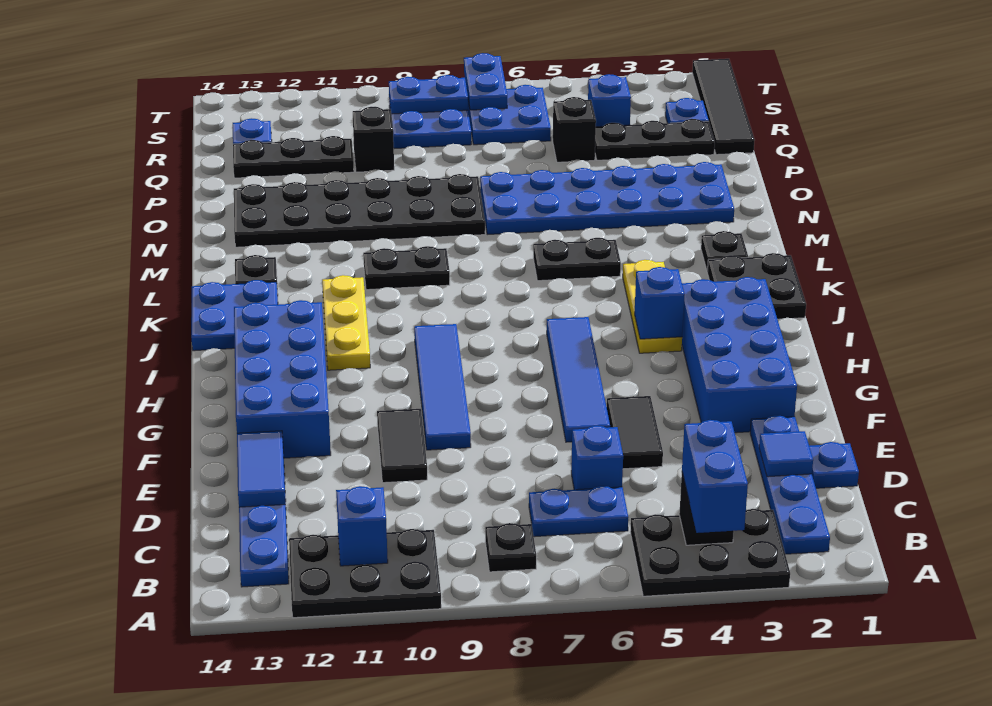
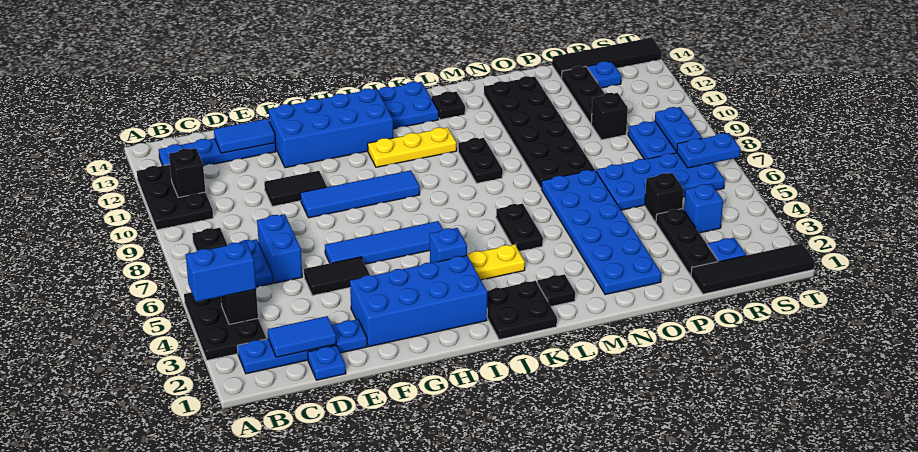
blue 1x1 brick [336,486,388,566] -> black 1x1 brick [169,148,205,197]
blue 1x1 tile [759,431,813,477] -> blue 1x2 tile [268,316,336,357]
blue 1x1 brick [571,426,623,490] -> blue 1x2 brick [257,214,302,283]
none -> black 1x4 tile [552,38,662,79]
blue 2x2 plate [468,85,551,145] -> blue 2x4 plate [596,153,725,210]

